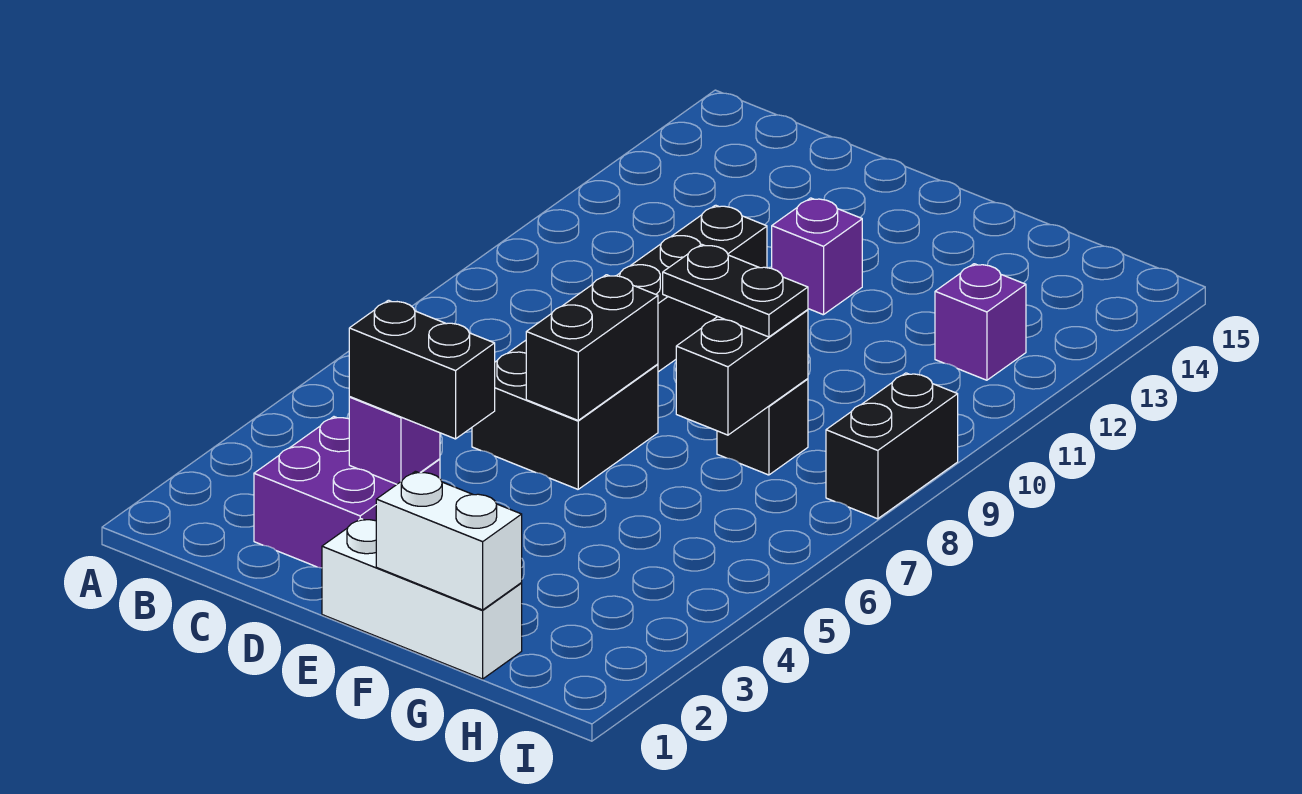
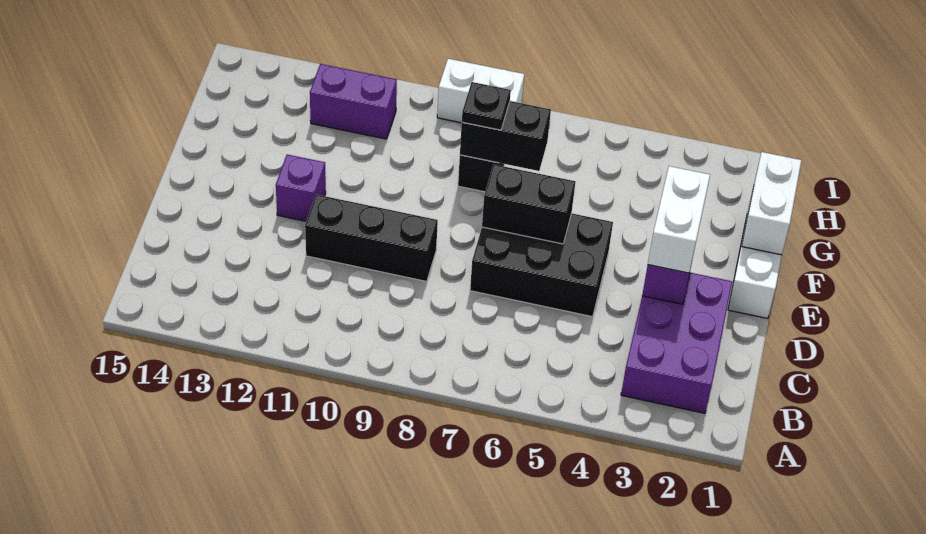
purple 2x2 brick [254,417,440,568] -> purple 2x3 brick [621,273,732,413]
black 1x2 brick [349,300,495,439] -> white 1x2 brick [648,166,710,273]
black 2x2 brick [472,340,658,489] -> black 2x3 brick [470,213,613,317]
black 1x2 plate [663,244,808,337] -> black 1x1 plate [462,82,511,130]
purple 1x1 brick [935,264,1026,380] -> purple 1x2 brick [310,64,397,139]
black 1x2 brick [826,373,958,519] -> white 1x2 brick [437,59,524,123]

